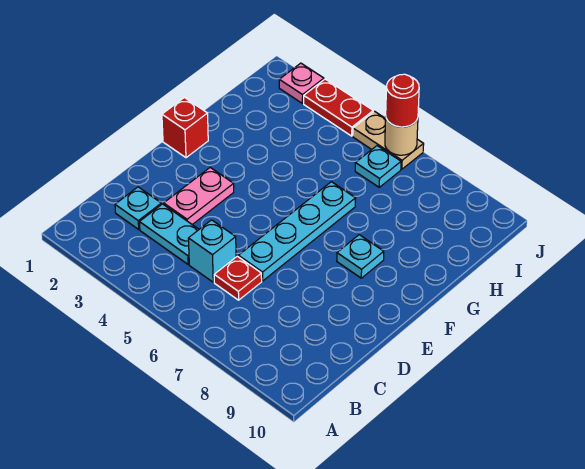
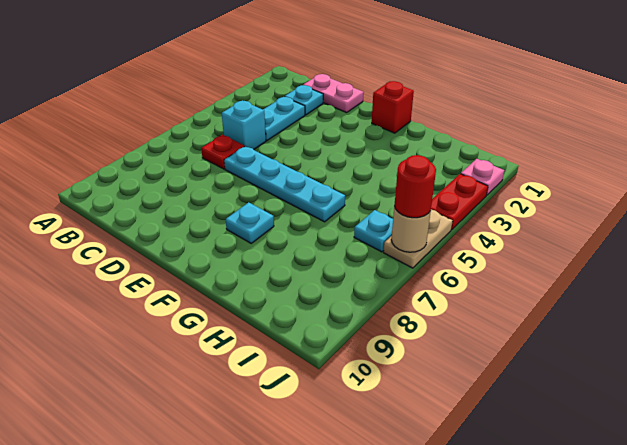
pink 1x2 plate [164,167,234,225] -> pink 1x2 plate moved to [303,74,364,113]

